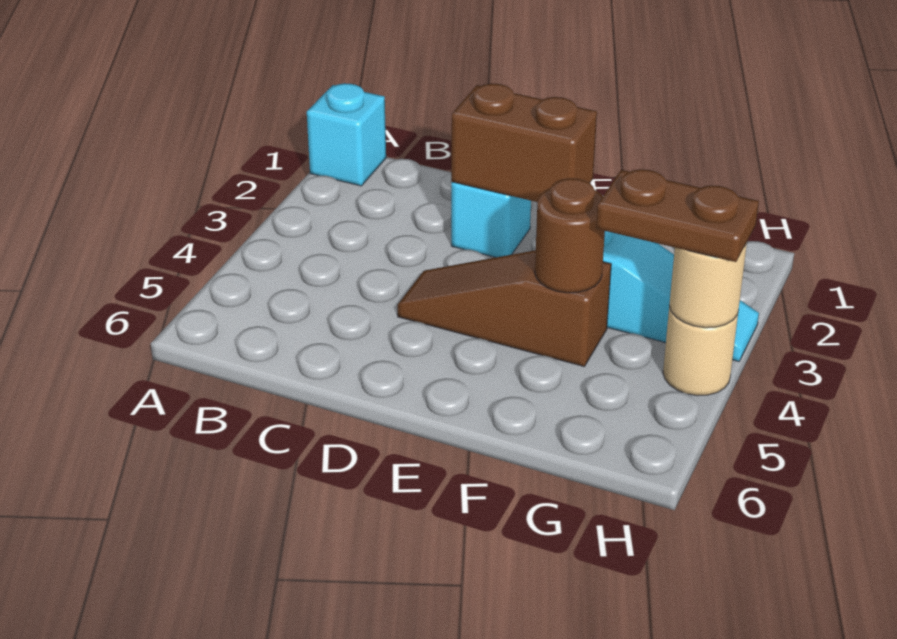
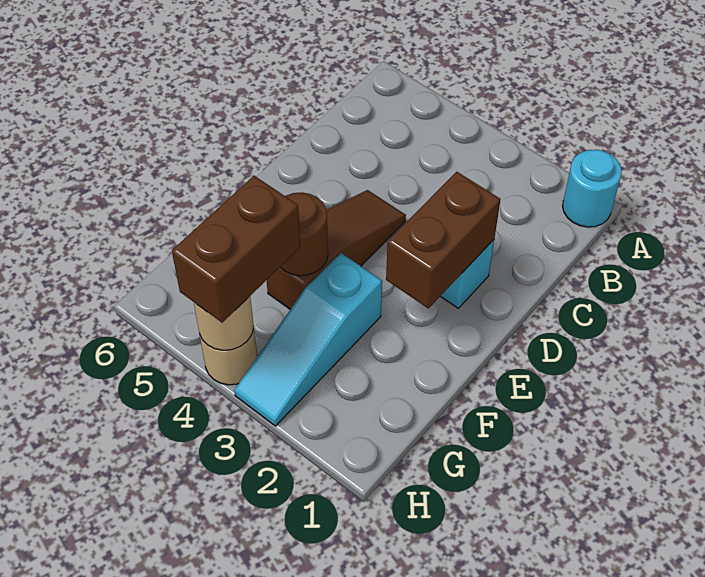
cyan 1x1 brick [307,83,386,186] -> cyan 1x1 round brick [563,150,622,227]
brown 1x2 plate [596,169,759,262] -> brown 1x2 brick [172,176,300,323]

